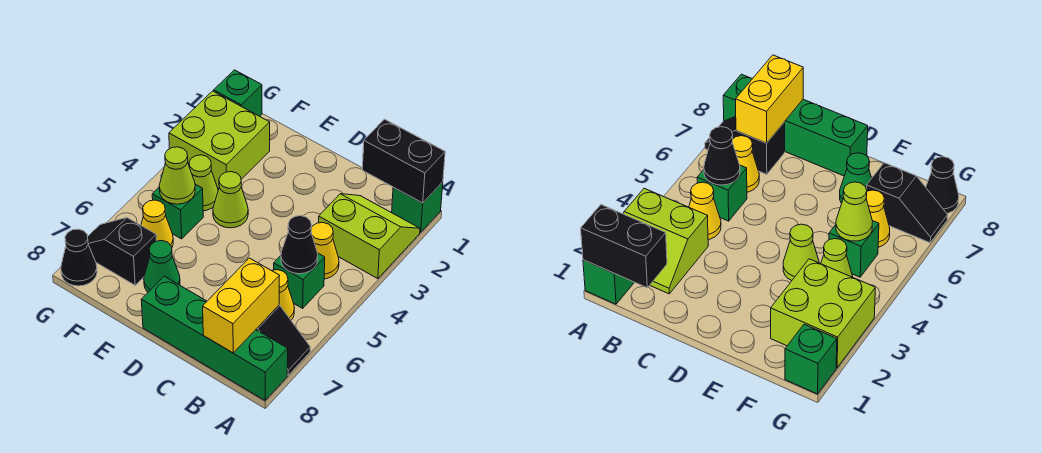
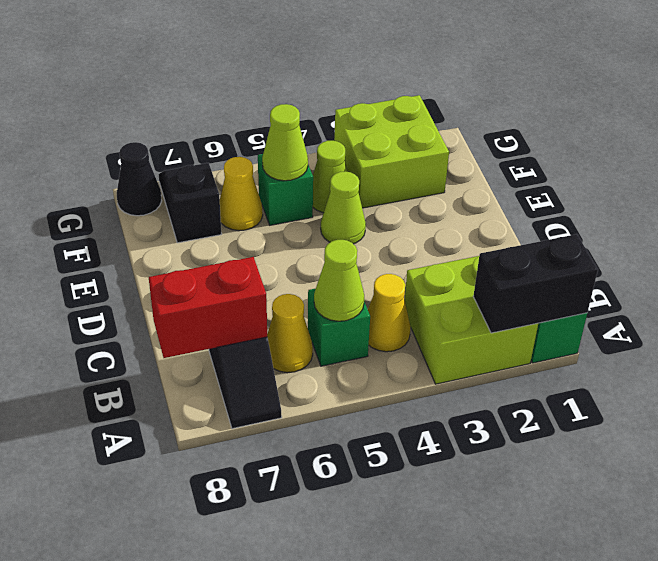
black 1x2 brick [362,119,445,203] -> black 1x2 brick turned to [473,234,598,333]
lime 2x2 slope [319,194,420,279] -> lime 2x2 brick [405,256,538,384]
green 1x4 brick [141,276,288,400] -> none
black 1x1 cone [281,216,318,274] -> lime 1x1 cone [314,240,364,321]
yellow 1x2 brick [203,258,279,353] -> red 1x2 brick [149,257,267,358]
green 1x1 cone [144,241,180,292] -> none
green 1x1 brick [214,70,262,116] -> none

